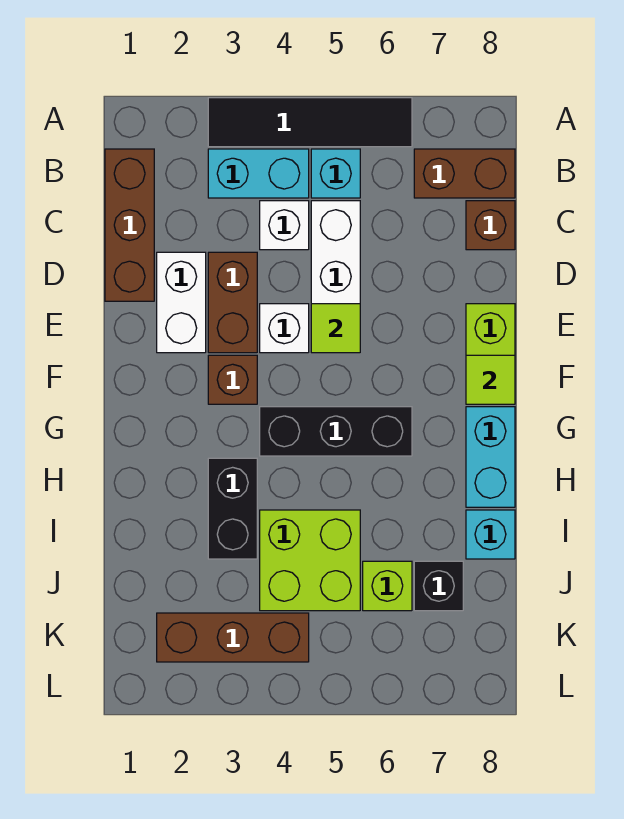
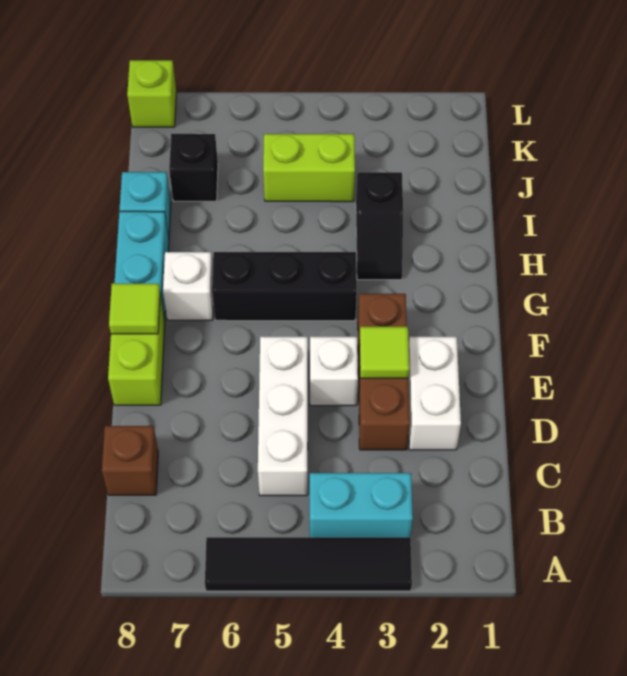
brown 1x3 brick [105,149,154,301] -> none
cyan 1x1 brick [311,149,360,198] -> none
brown 1x2 brick [414,149,515,198] -> none
white 1x1 brick [260,201,309,250] -> white 1x1 brick moved to [163,252,213,320]
lime 1x1 tile [311,304,360,353] -> lime 1x1 tile moved to [359,327,409,378]
black 1x2 brick [208,458,257,559] -> black 1x2 slope [356,172,403,280]
lime 2x2 brick [260,510,360,611] -> lime 1x2 brick [263,134,355,202]
lime 1x1 brick [363,561,412,611] -> lime 1x1 brick moved to [127,60,176,127]
brown 1x3 brick [157,613,309,662] -> none

